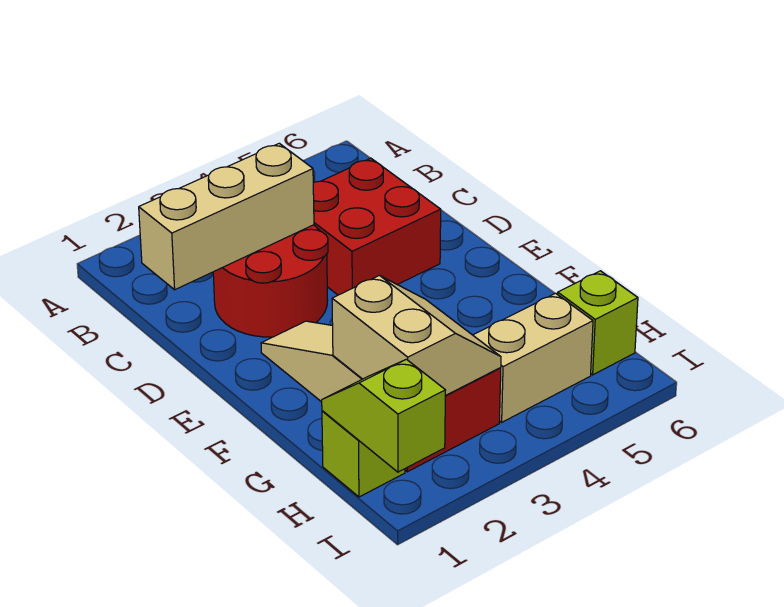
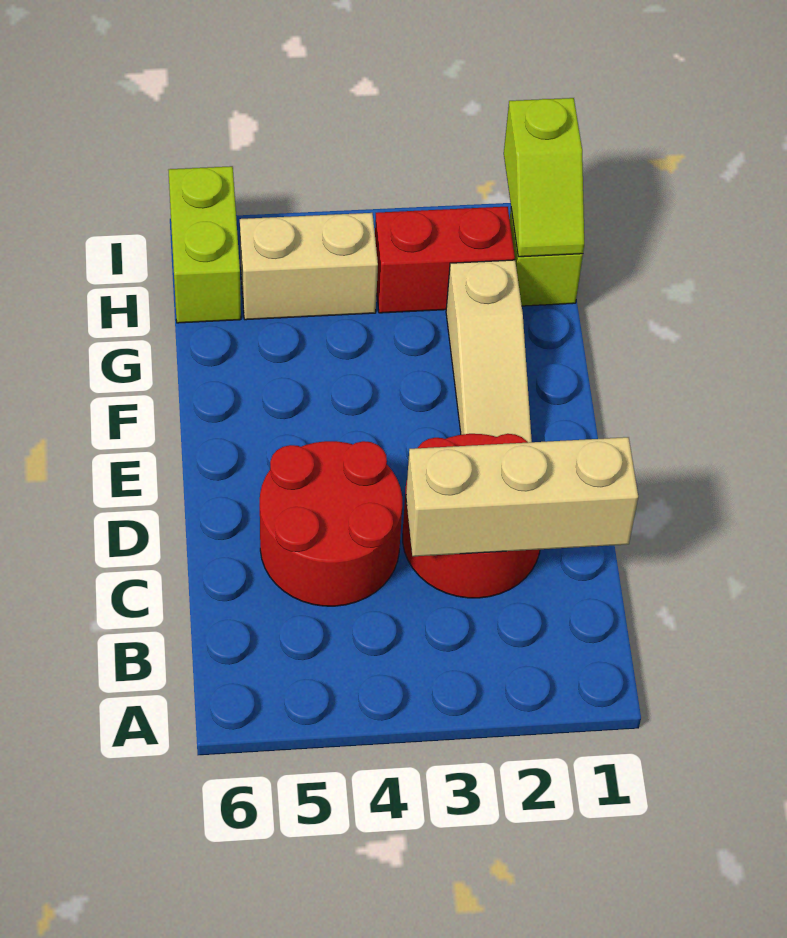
red 2x2 brick [313,158,441,295] -> red 2x2 round brick [260,441,402,606]
tan 2x2 slope [332,275,501,396] -> none
lime 1x1 brick [558,271,638,375] -> lime 1x2 brick [168,166,241,323]

